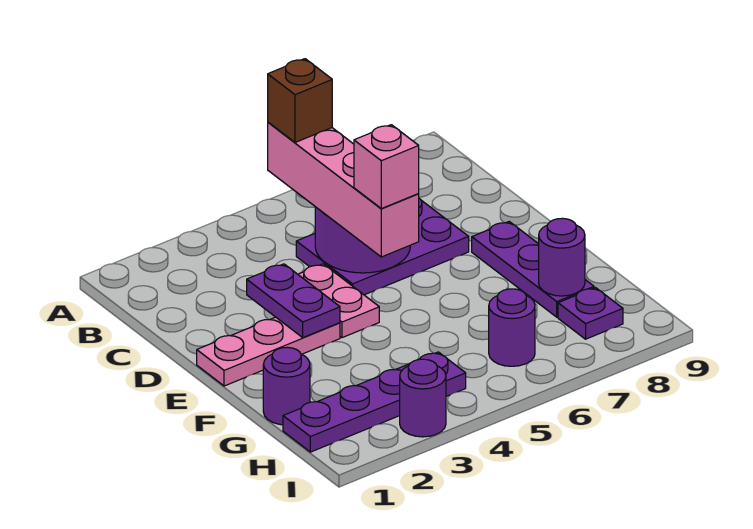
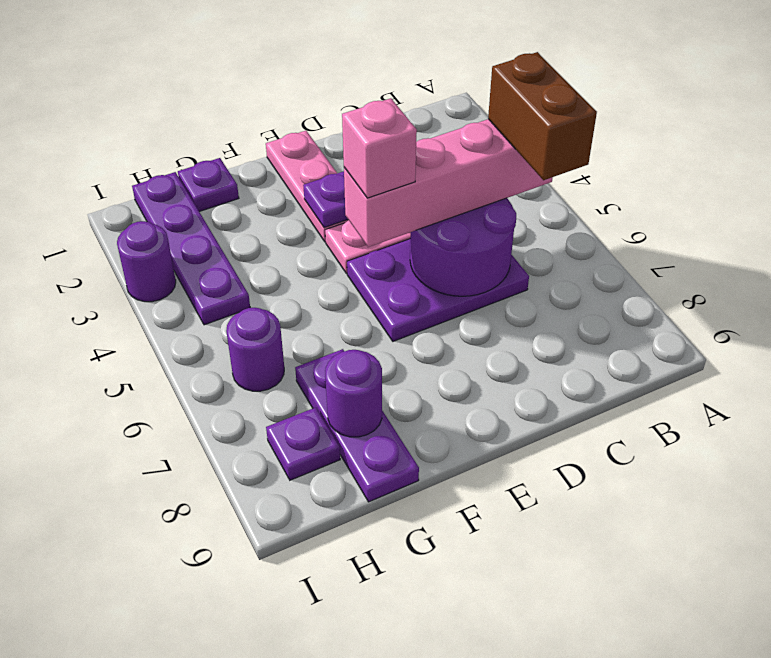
brown 1x1 brick [268,59,332,142] -> brown 1x2 brick [488,52,597,180]
purple 2x3 plate [296,199,469,295] -> purple 2x3 plate turned to [347,239,529,341]
purple 1x3 plate [472,222,594,317] -> purple 1x3 plate turned to [295,349,419,502]
purple 1x1 round brick [263,347,310,425] -> purple 1x1 plate [178,158,239,212]

